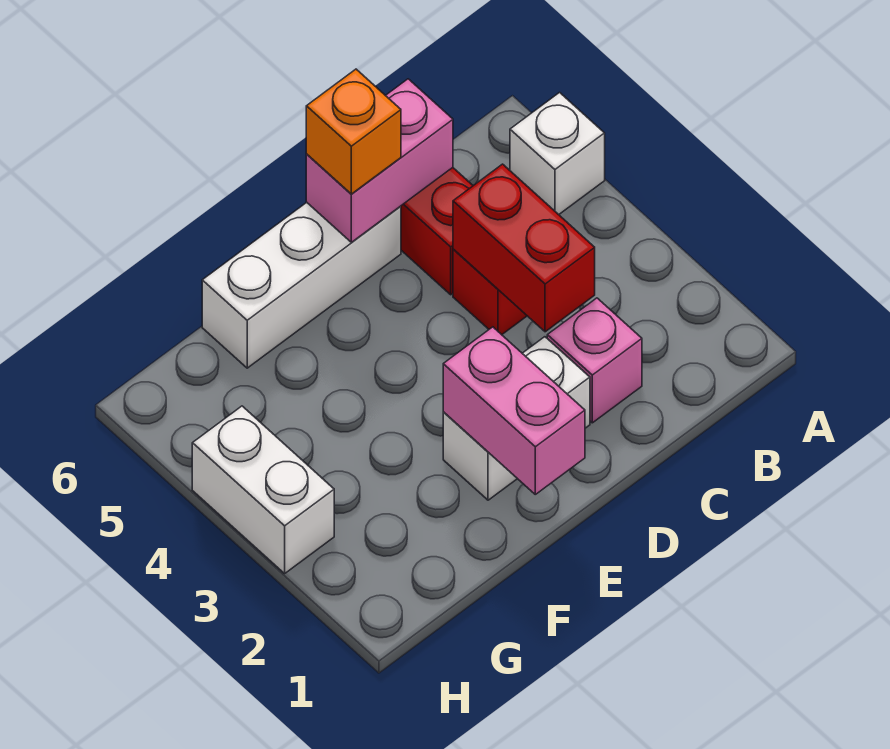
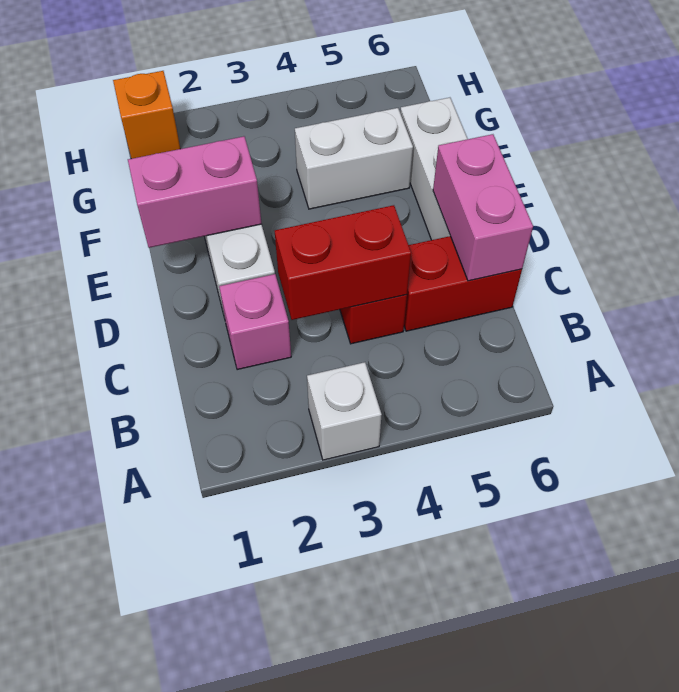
white 1x1 brick [510,93,605,215] -> white 1x1 brick moved to [307,362,382,460]
orange 1x1 brick [306,69,401,194] -> orange 1x1 brick moved to [113,71,180,159]
white 1x2 brick [192,406,334,573] -> white 1x2 brick moved to [295,108,413,209]

